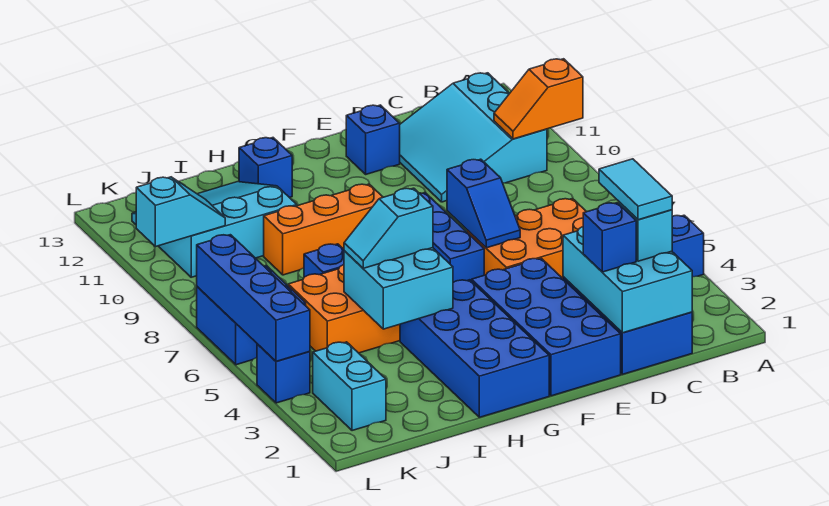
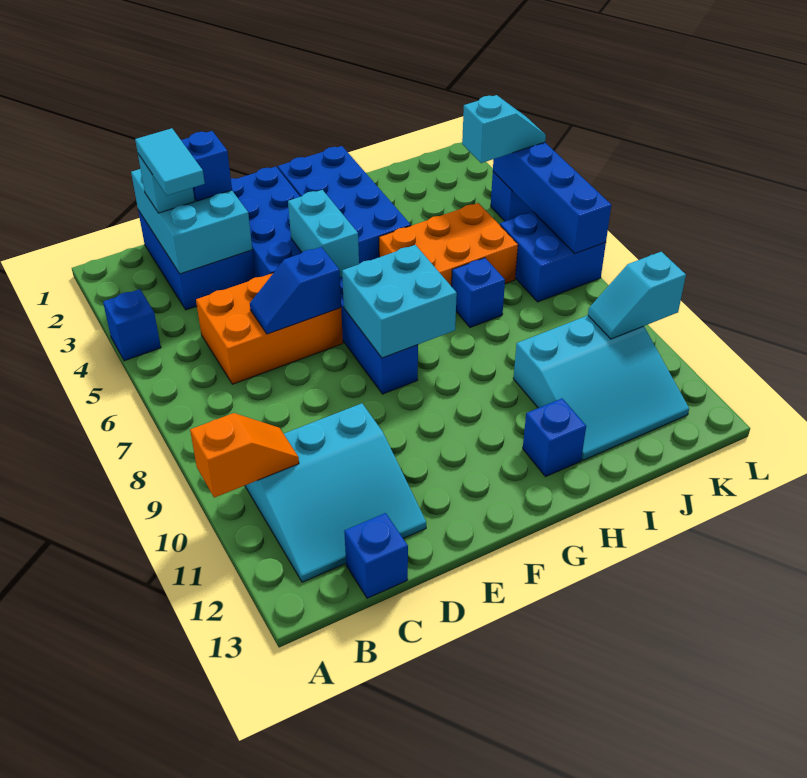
cyan 3x3 slope [400,73,547,202] -> cyan 3x3 slope turned to [245,403,426,582]
blue 1x2 slope [447,159,520,248] -> blue 1x2 slope turned to [250,247,341,334]
blue 1x1 brick [346,105,400,174] -> blue 1x1 brick moved to [344,513,408,598]
orange 1x3 brick [264,184,383,275] -> none
cyan 2x2 brick [344,248,453,329] -> cyan 2x2 brick moved to [342,245,457,358]
cyan 1x2 slope [344,188,433,268] -> cyan 1x2 slope moved to [462,95,546,163]
cyan 1x2 brick [313,342,386,431] -> cyan 1x2 brick moved to [288,190,359,277]

